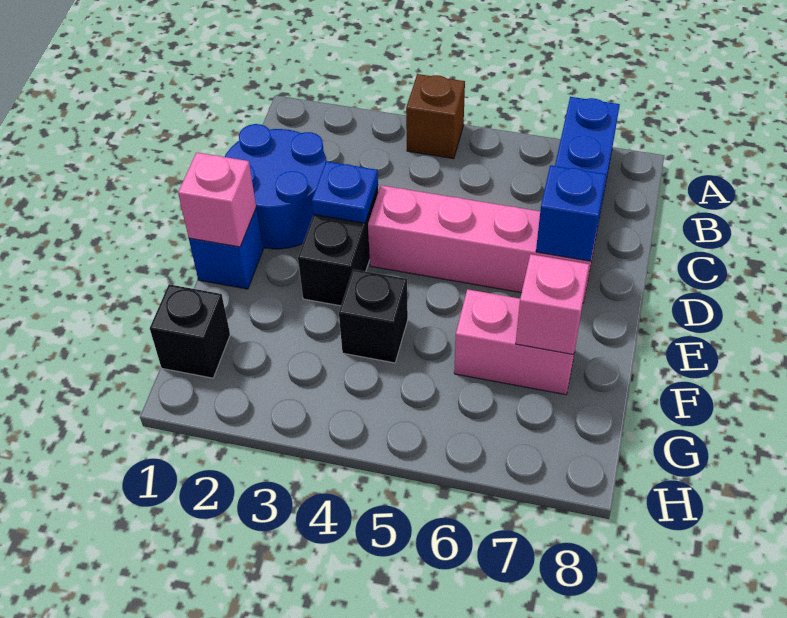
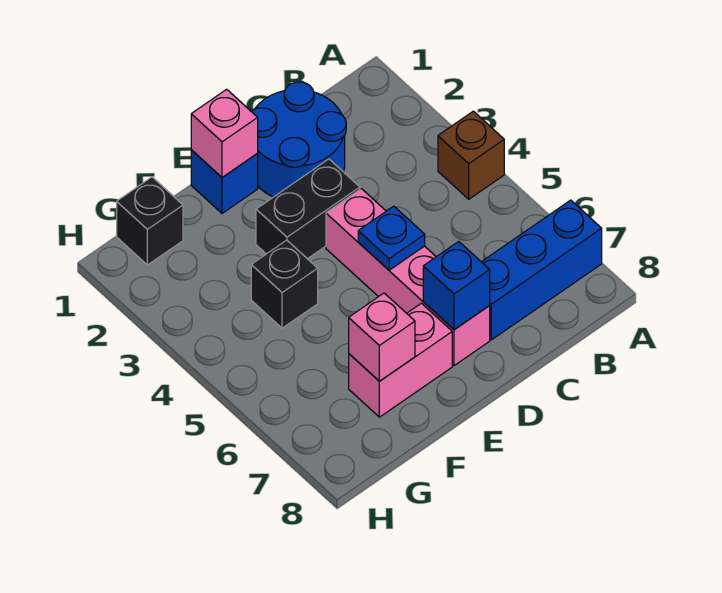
blue 1x1 plate [312,161,378,223] -> blue 1x1 plate moved to [358,206,425,270]
pink 1x2 brick [454,289,581,395] -> pink 1x2 brick turned to [349,303,452,417]

